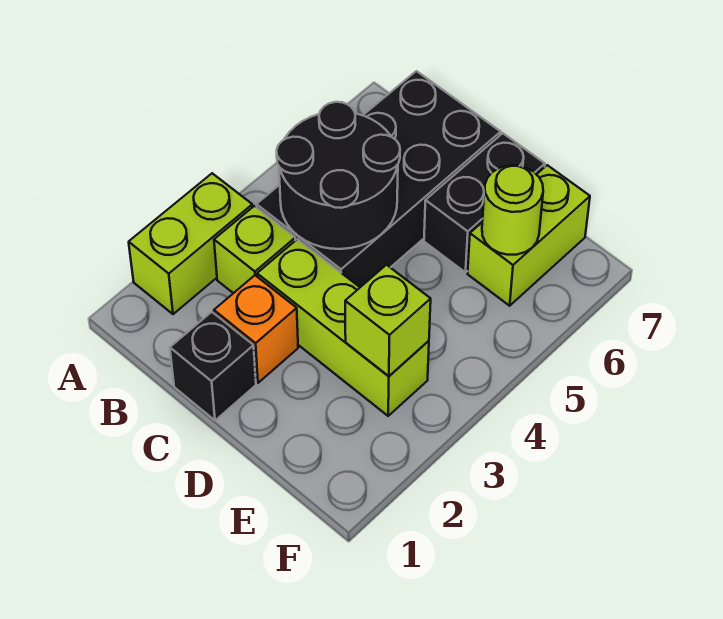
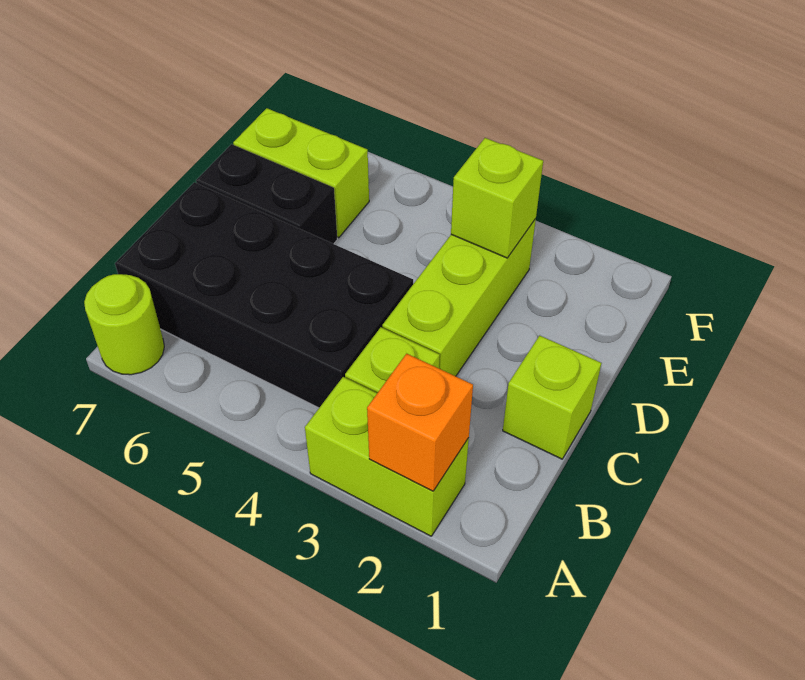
black 2x2 round brick [277,102,400,249] -> none
black 1x1 brick [170,312,256,420] -> lime 1x1 brick [503,336,601,459]
orange 1x1 brick [214,275,298,383] -> orange 1x1 brick moved to [367,354,473,491]
lime 1x1 round brick [482,165,543,255] -> lime 1x1 round brick moved to [84,274,164,375]

